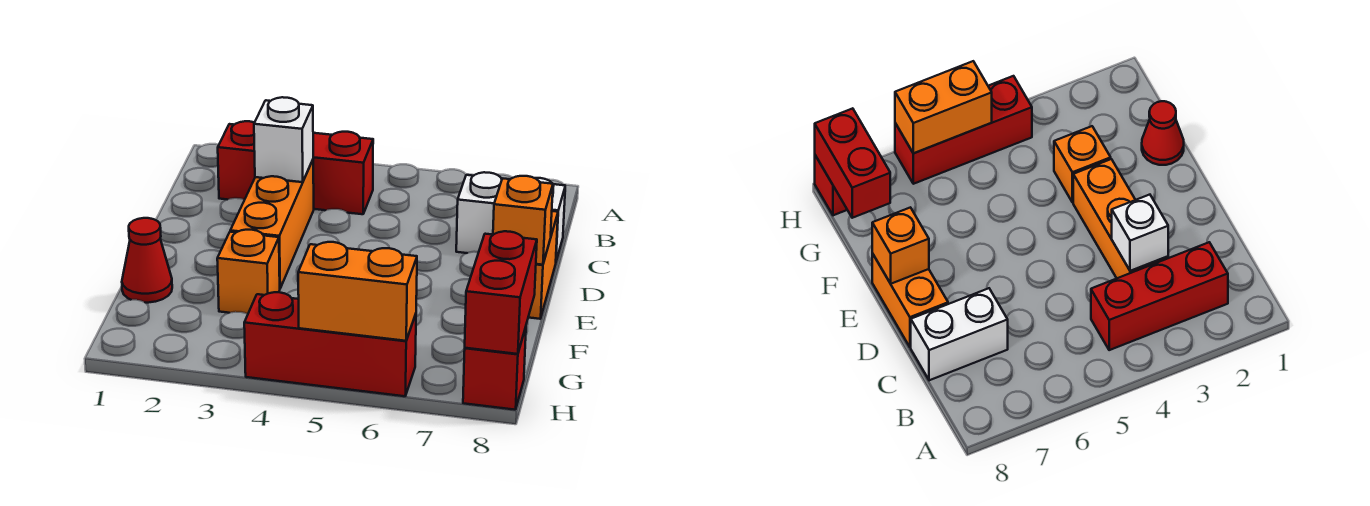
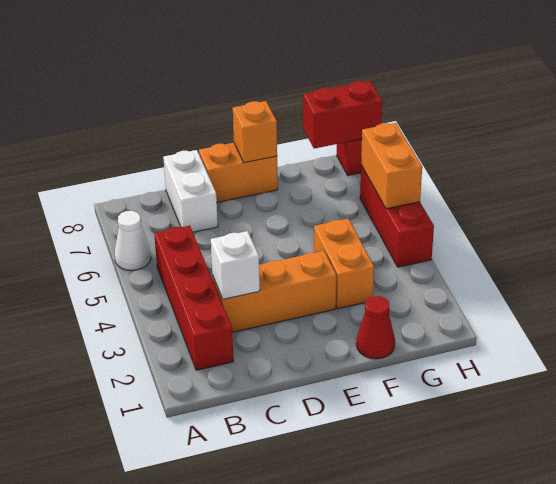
none -> white 1x1 cone [114,211,151,270]
red 1x3 brick [218,121,373,214] -> red 1x4 brick [154,226,233,370]
orange 1x1 brick [217,230,280,314] -> orange 1x2 brick [314,219,374,309]

